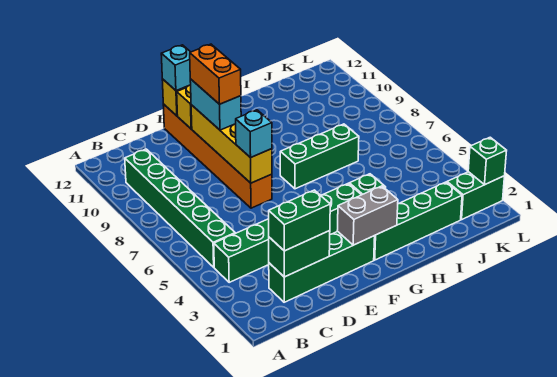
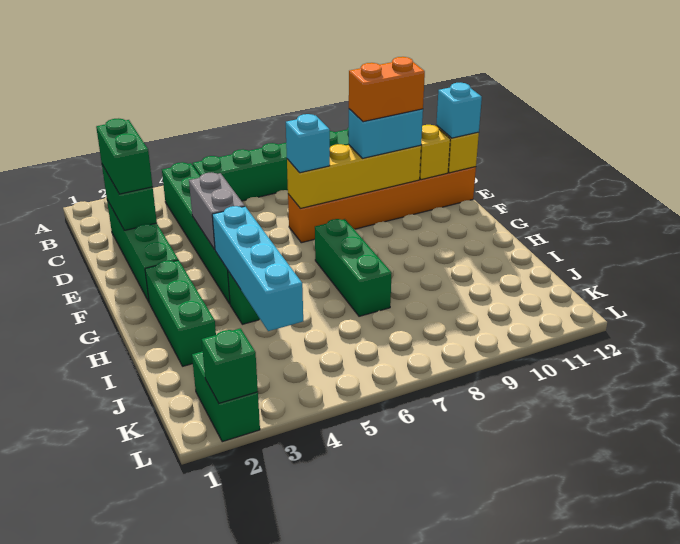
grey 1x2 brick [337,186,398,245] -> grey 1x2 brick moved to [189,172,245,249]
green 1x4 brick [374,182,462,260] -> green 1x3 brick [145,260,216,366]
none -> cyan 1x4 brick [212,206,303,331]

